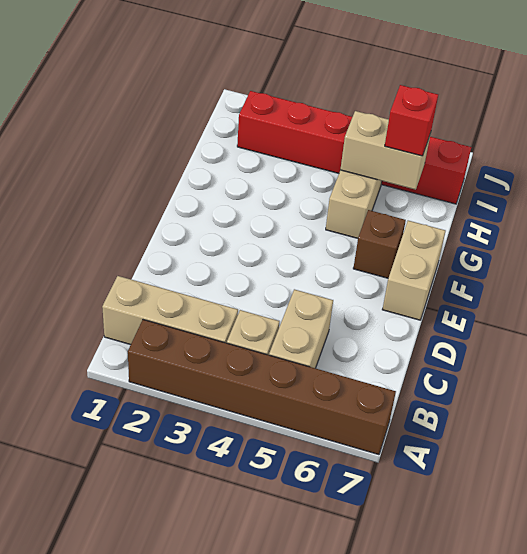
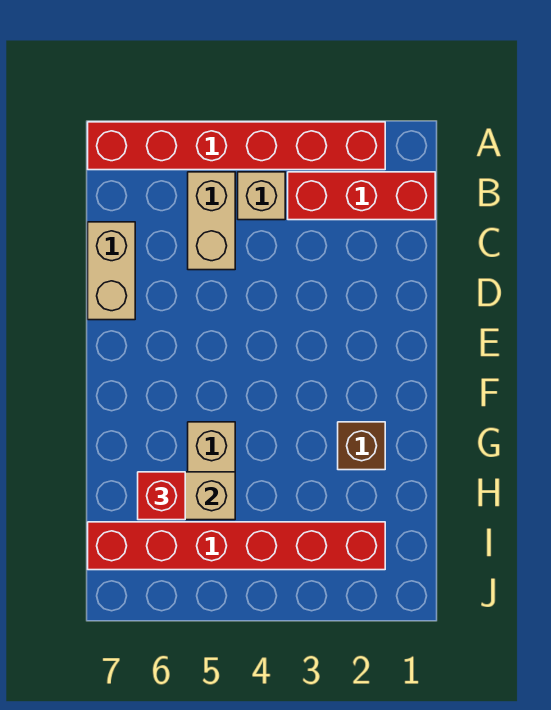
brown 1x6 brick [128,320,396,455] -> red 1x6 brick [88,122,385,170]
tan 1x3 brick [102,276,238,345] -> red 1x3 brick [288,172,435,220]
tan 1x2 brick [382,221,445,320] -> tan 1x2 brick moved to [88,222,135,320]
brown 1x1 brick [353,210,406,278] -> brown 1x1 brick moved to [338,422,385,470]

